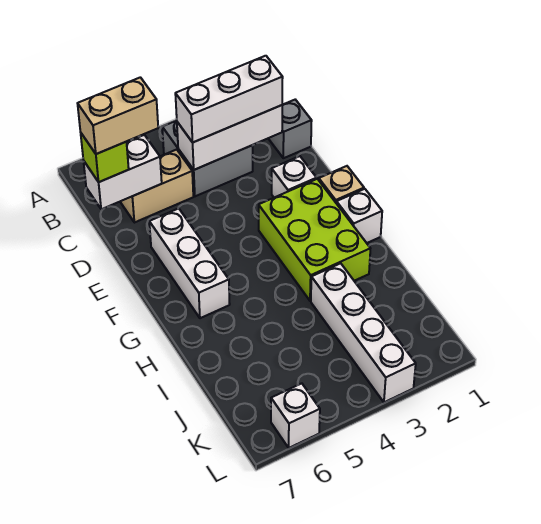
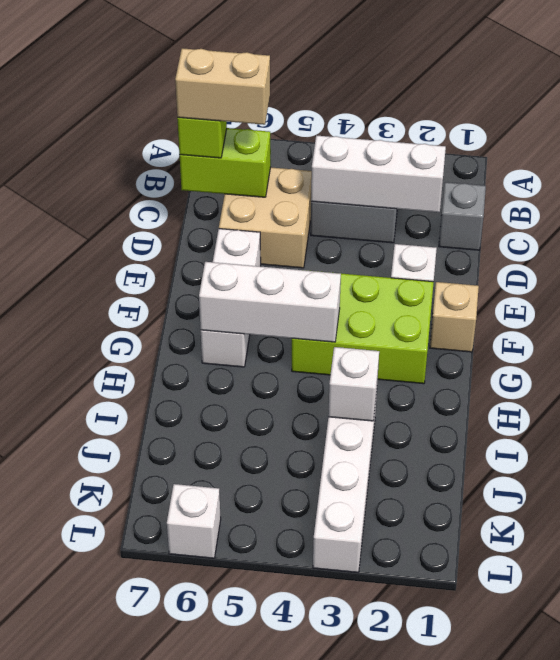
white 1x3 brick [175,56,283,142] -> white 1x3 brick moved to [199,262,341,342]
tan 1x2 brick [120,150,193,223] -> tan 2x2 brick [219,167,312,268]
white 1x2 brick [84,135,162,209] -> lime 1x2 brick [180,128,271,197]
lime 2x3 brick [259,179,370,301] -> lime 2x3 brick turned to [292,270,434,384]
white 1x1 brick [336,189,382,243] -> white 1x1 brick moved to [328,347,379,421]

